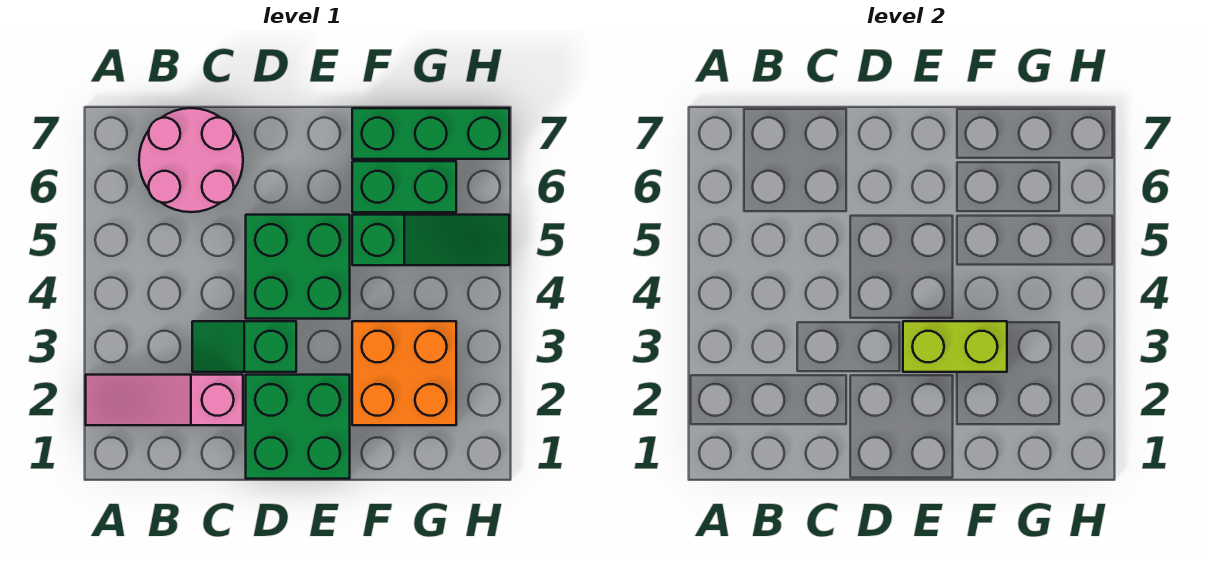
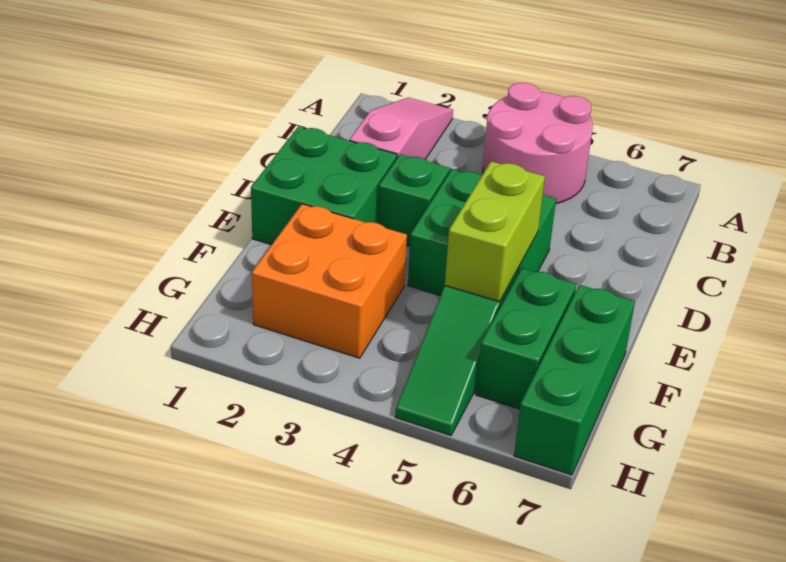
pink 2x2 round brick [139,108,243,212] -> pink 2x2 round brick moved to [483,83,593,204]
lime 1x2 brick [903,321,1007,372] -> lime 1x2 brick moved to [445,161,545,302]

